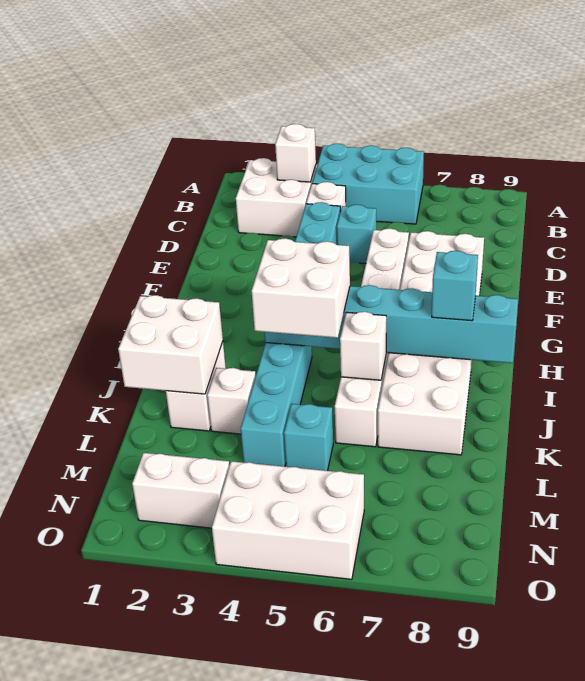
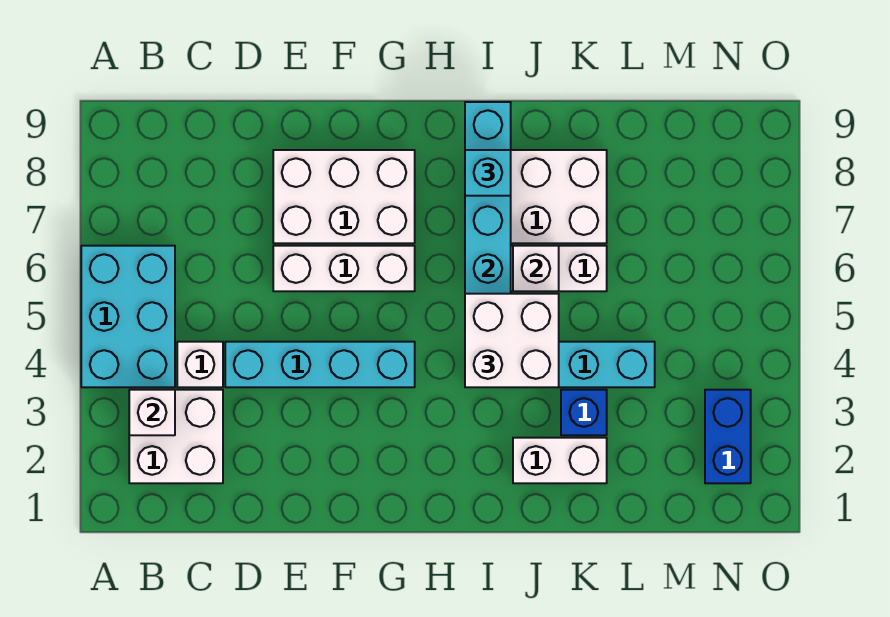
cyan 1x1 brick [337,205,376,264] -> none
white 2x2 brick [118,295,223,394] -> none
white 1x1 brick [207,368,256,434] -> blue 1x1 brick [561,390,607,435]
cyan 1x1 brick [284,404,333,471] -> none
white 1x2 brick [132,453,229,528] -> blue 1x2 brick [705,390,751,483]
white 2x3 brick [212,461,364,579] -> none

